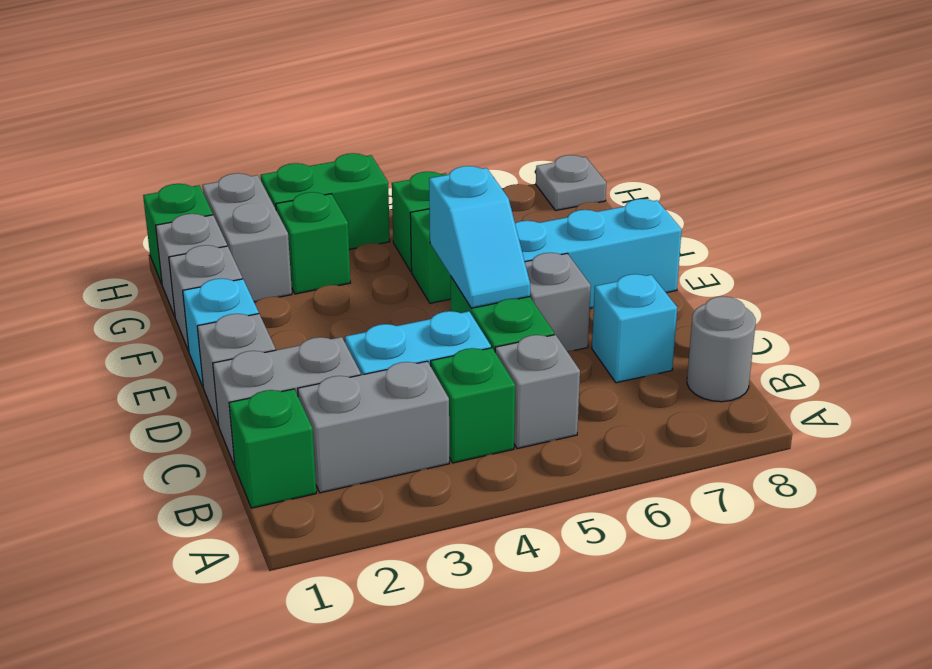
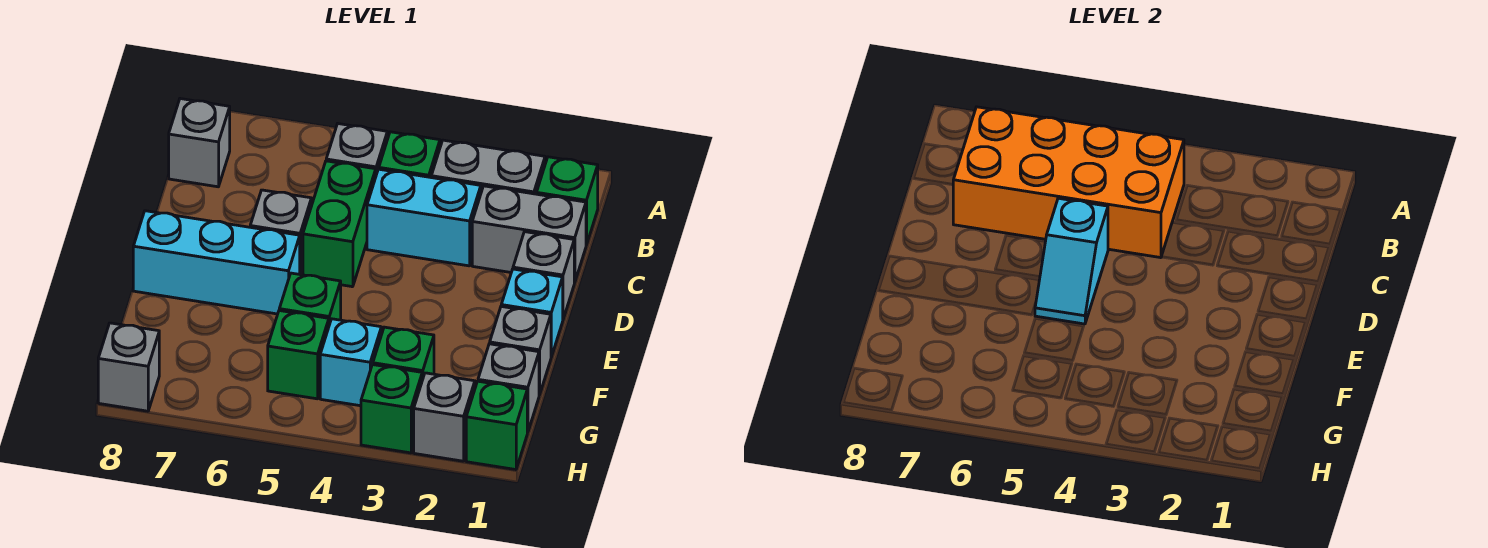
none -> orange 2x4 brick [953,107,1184,258]
grey 1x1 round brick [687,296,756,402] -> grey 1x1 brick [169,99,230,187]
cyan 1x1 brick [592,274,677,383] -> cyan 1x1 brick moved to [320,319,381,406]
cyan 1x2 slope [429,166,530,308] -> cyan 1x2 slope turned to [1035,198,1108,324]
grey 1x2 brick [202,173,292,302] -> grey 1x1 brick [414,373,475,461]
green 1x2 brick [261,153,390,249] -> green 1x1 brick [361,365,422,453]
grey 1x1 plate [536,155,606,211] -> grey 1x1 brick [98,323,159,411]

